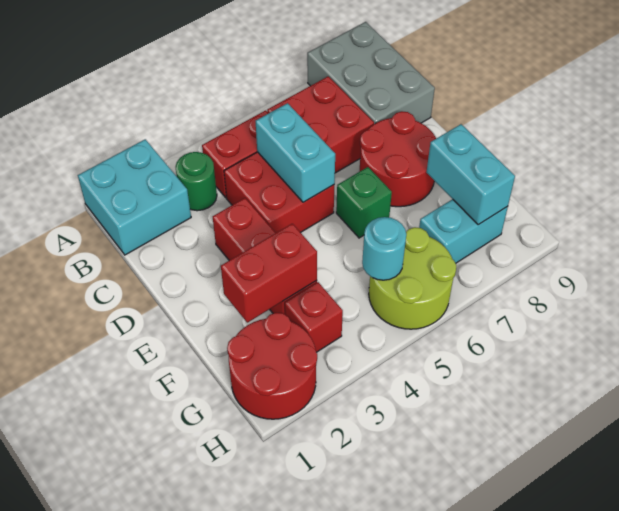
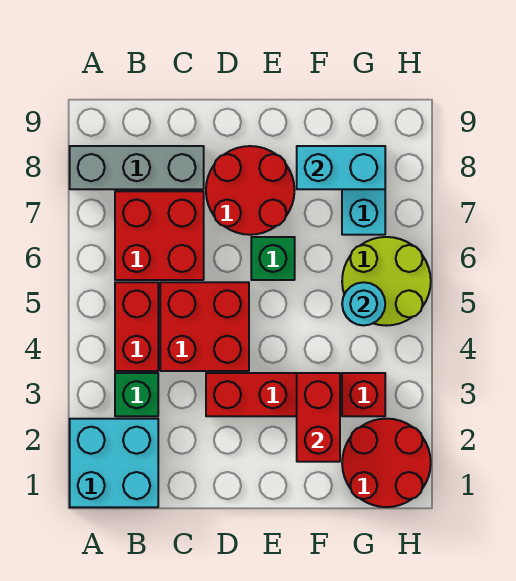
grey 2x3 brick [307,22,435,124] -> grey 1x3 brick [70,146,204,189]
green 1x1 round brick [176,152,217,211] -> green 1x1 brick [115,373,158,416]
cyan 1x2 brick [256,103,335,202] -> none

